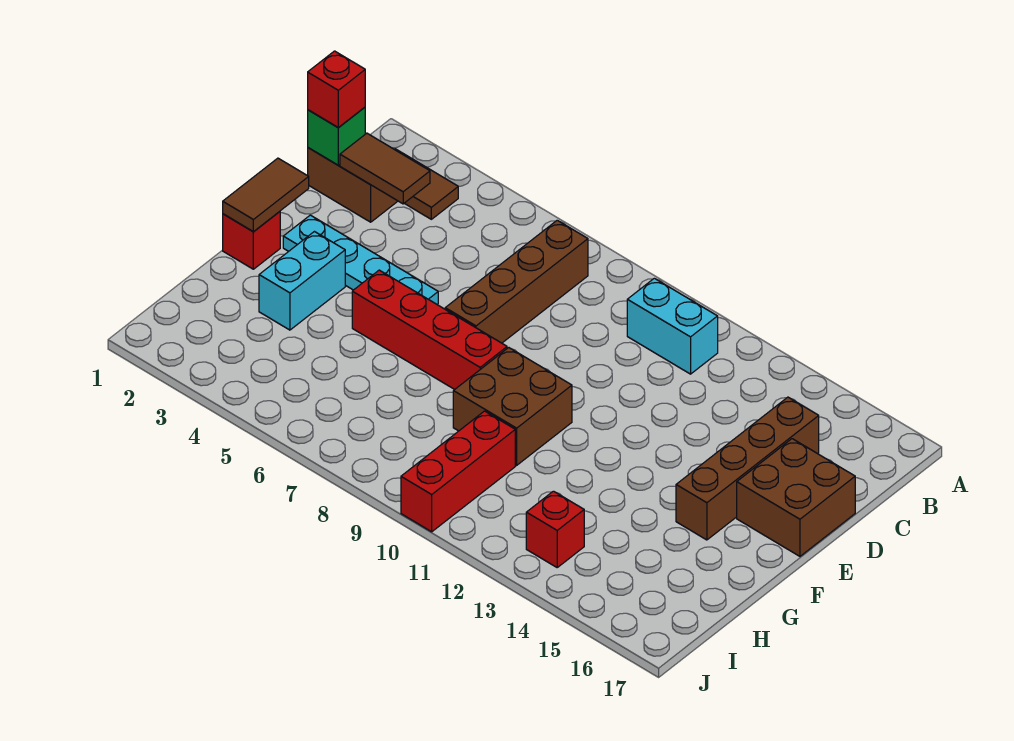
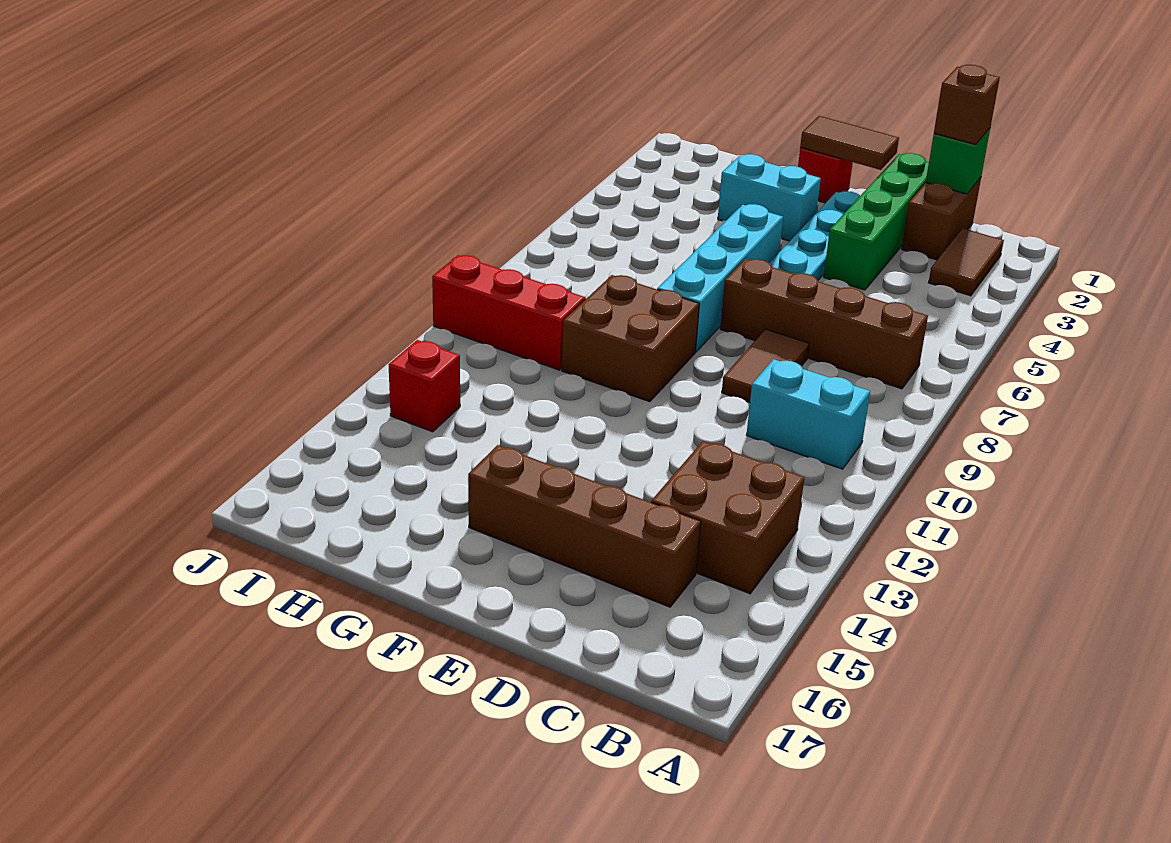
cyan 1x2 brick [627,278,718,374] -> cyan 1x2 brick turned to [747,359,870,469]
red 1x1 brick [308,51,365,128] -> brown 1x1 brick [934,65,1000,145]
brown 1x2 tile [340,133,430,204] -> brown 1x2 tile moved to [722,329,809,402]
none -> green 1x4 brick [824,153,929,290]
brown 2x2 brick [737,439,855,556] -> brown 2x2 brick moved to [651,441,804,594]
red 1x4 brick [352,270,507,390] -> cyan 1x4 brick [657,204,783,352]

